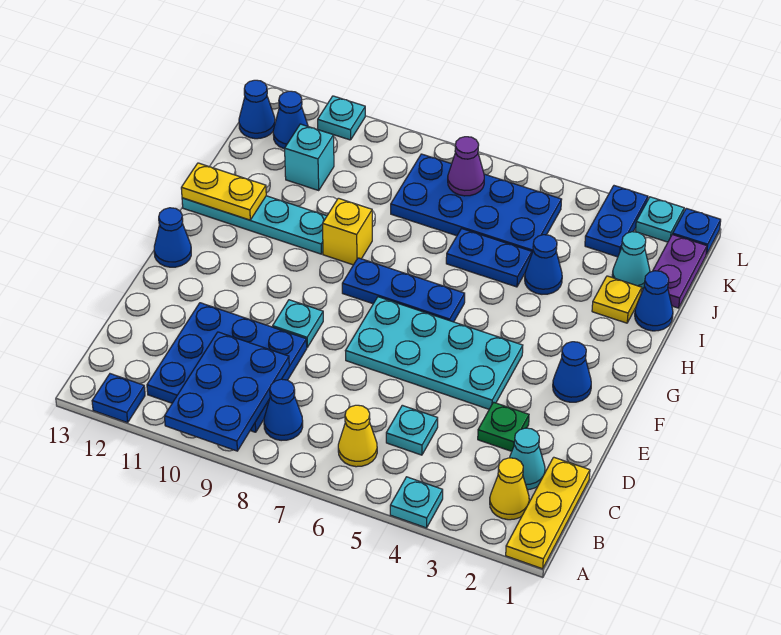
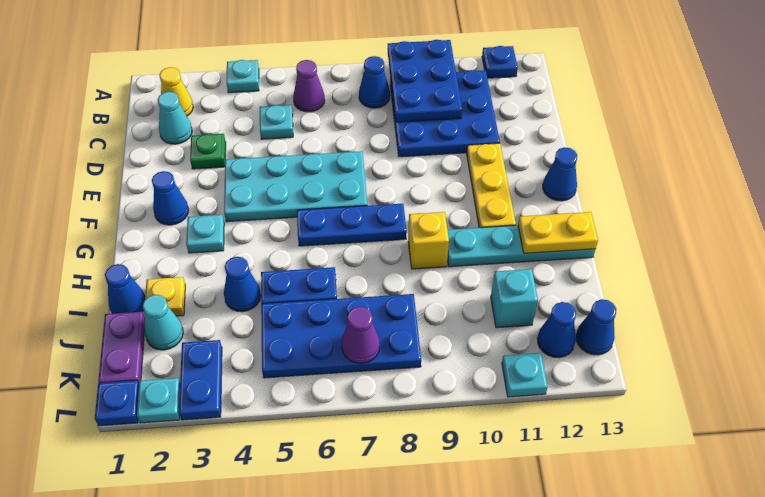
yellow 1x3 plate [506,457,590,569] -> yellow 1x3 plate moved to [467,143,516,228]
yellow 1x1 cone [338,405,377,467] -> purple 1x1 cone [293,60,325,112]
cyan 1x1 plate [273,300,323,347] -> cyan 1x1 plate moved to [186,215,224,253]

